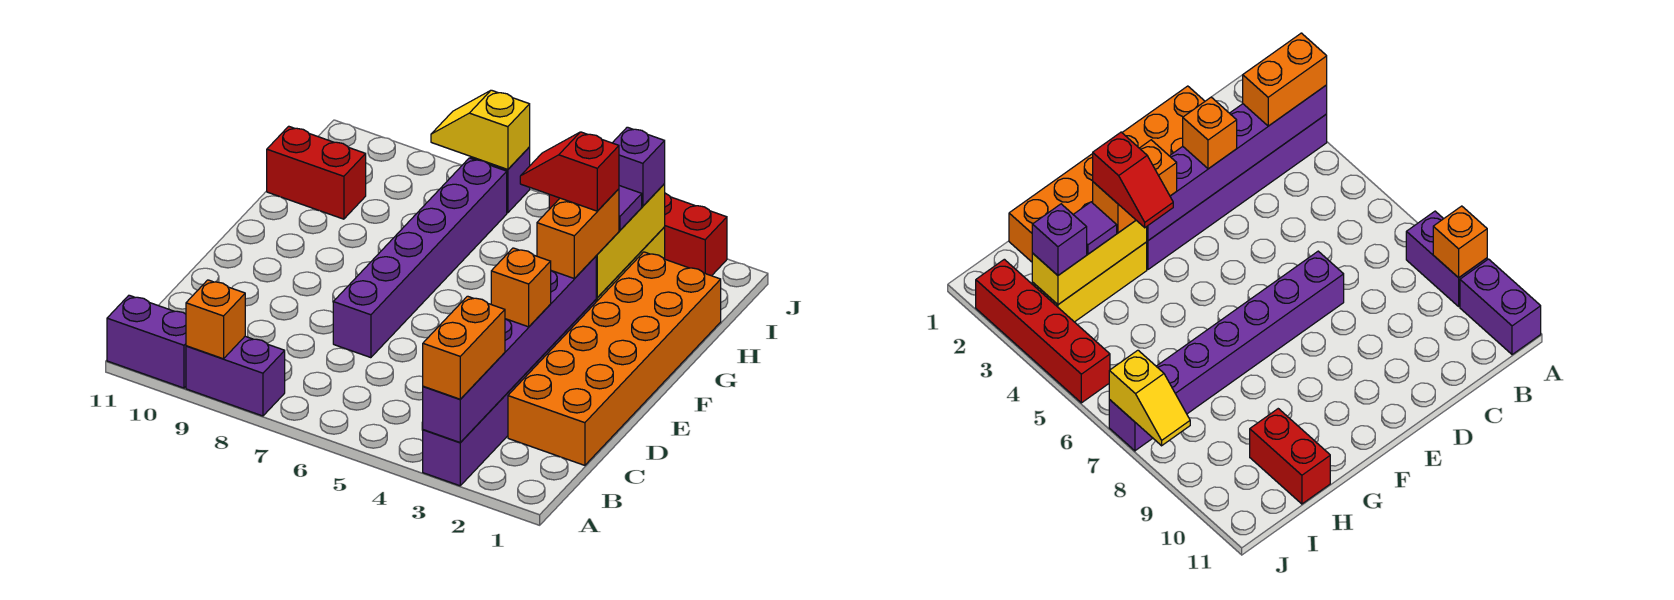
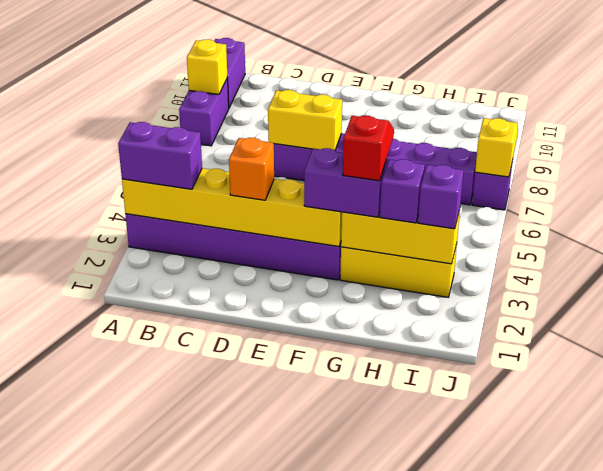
purple 1x6 brick [423,256,596,443] -> yellow 1x6 brick [122,168,342,246]
orange 1x2 brick [423,296,505,399] -> purple 1x2 brick [118,122,202,189]
orange 1x1 brick [186,280,245,359] -> yellow 1x1 brick [187,39,228,94]
orange 2x6 brick [508,252,721,465] -> none
none -> yellow 1x2 brick [268,90,342,150]
orange 1x2 brick [537,189,619,279] -> purple 1x2 brick [304,148,387,217]
purple 1x1 tile [619,186,642,230] -> purple 1x1 brick [380,159,425,223]
red 1x2 brick [267,126,366,219] -> none
red 1x4 brick [549,193,727,276] -> none

